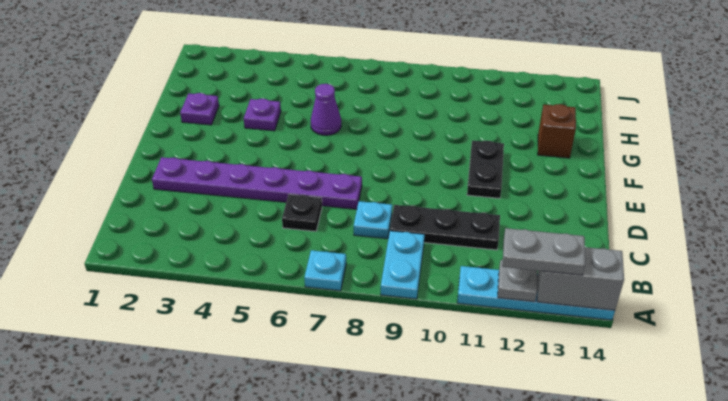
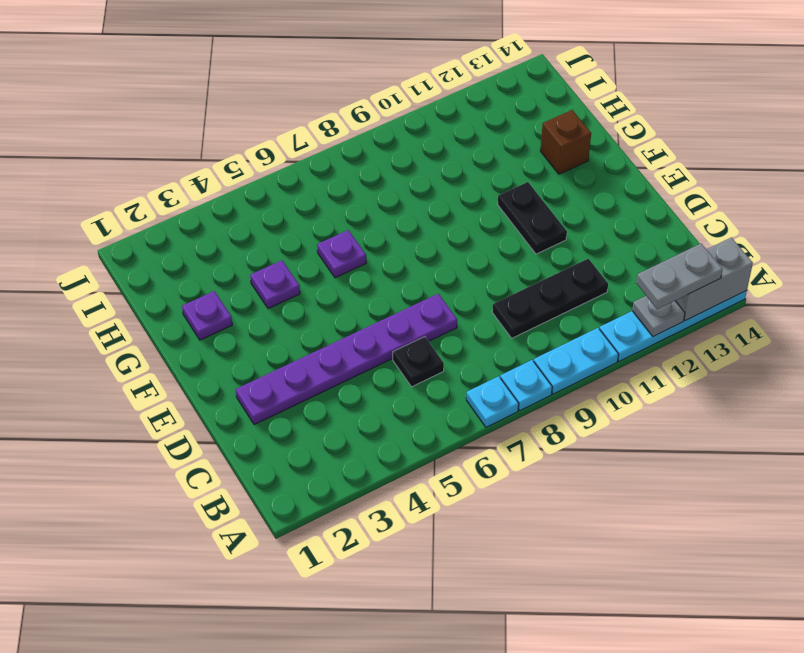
cyan 1x2 plate [381,231,425,299] -> cyan 1x2 plate turned to [534,328,618,394]
cyan 1x1 plate [354,201,392,239] -> cyan 1x1 plate moved to [500,360,552,410]
purple 1x1 cone [311,84,341,135] -> purple 1x1 plate [317,230,366,278]

